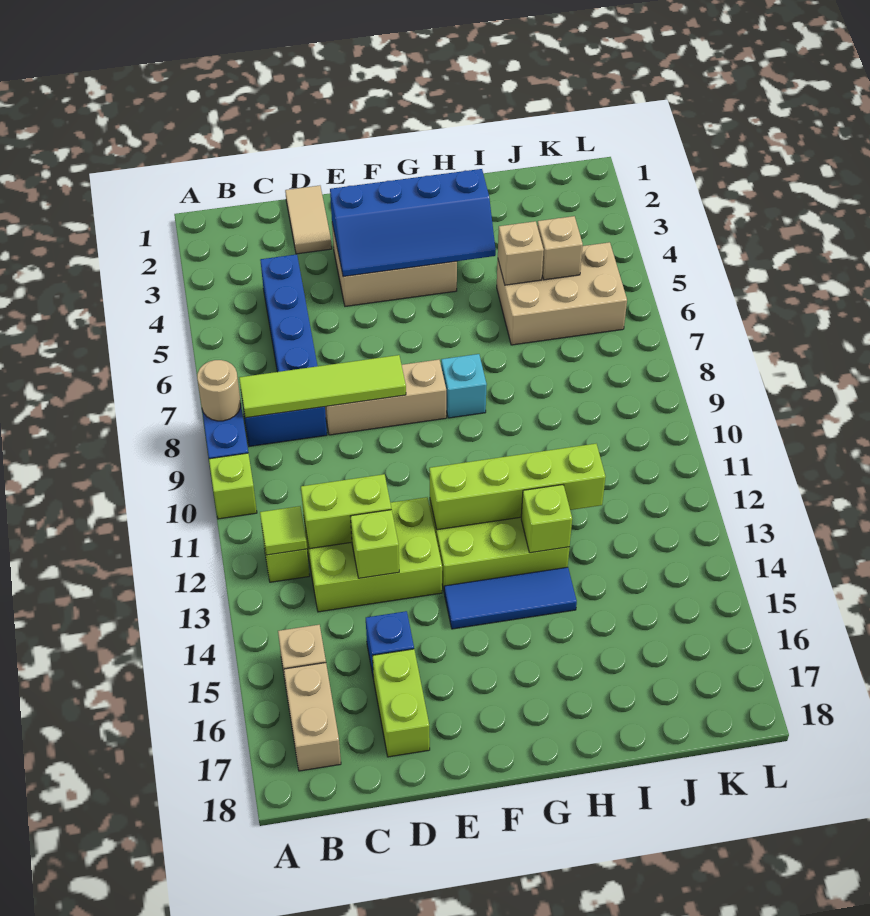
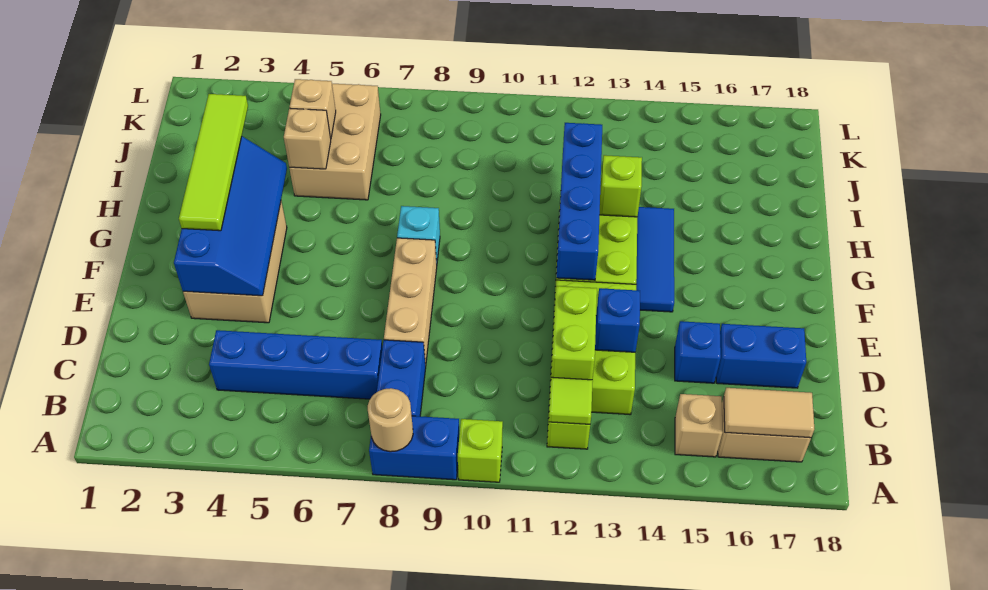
lime 1x4 tile [239,355,406,418] -> lime 1x4 tile moved to [179,94,248,231]
tan 1x2 tile [285,186,332,254] -> tan 1x2 tile moved to [724,388,814,438]
lime 1x1 brick [350,510,399,578] -> blue 1x1 brick [595,288,640,352]
lime 1x2 brick [372,649,430,757] -> blue 1x2 brick [716,324,806,388]
lime 1x4 brick [429,444,606,530] -> blue 1x4 brick [556,123,602,280]

